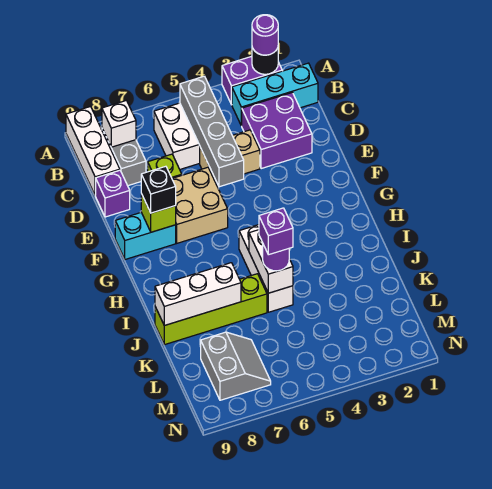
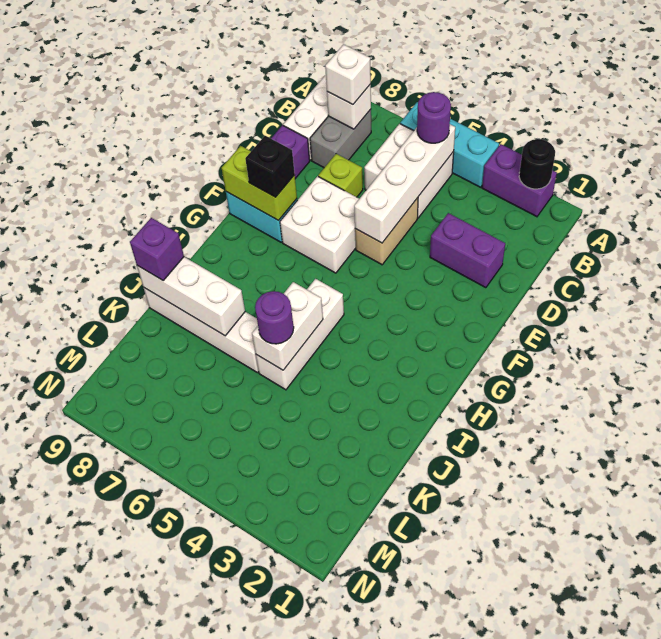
purple 1x1 round brick [252,15,278,55] -> purple 1x1 round brick moved to [417,92,451,143]
cyan 1x3 brick [232,63,318,126] -> cyan 1x3 brick moved to [400,102,499,187]
grey 1x4 brick [180,76,244,187] -> white 1x4 brick [354,124,455,243]
none -> white 1x1 brick [325,44,371,105]
purple 2x2 brick [242,93,312,169] -> purple 1x2 brick [430,213,505,288]
tan 1x2 brick [200,130,260,183] -> tan 1x2 brick turned to [355,198,418,265]
tan 2x2 brick [172,167,228,243] -> white 2x2 brick [280,176,359,273]
lime 1x1 brick [141,194,176,232] -> lime 1x2 brick [222,146,297,221]
purple 1x1 brick [259,208,293,255] -> purple 1x1 brick moved to [130,218,184,281]
lime 1x4 brick [155,274,267,345] -> white 1x4 brick [144,288,259,373]
grey 2x2 slope [201,332,271,400] -> none

